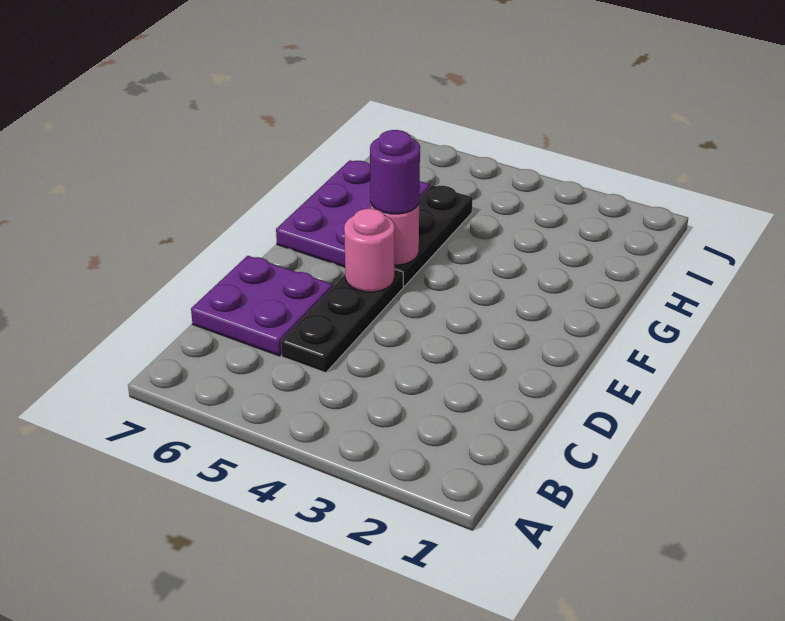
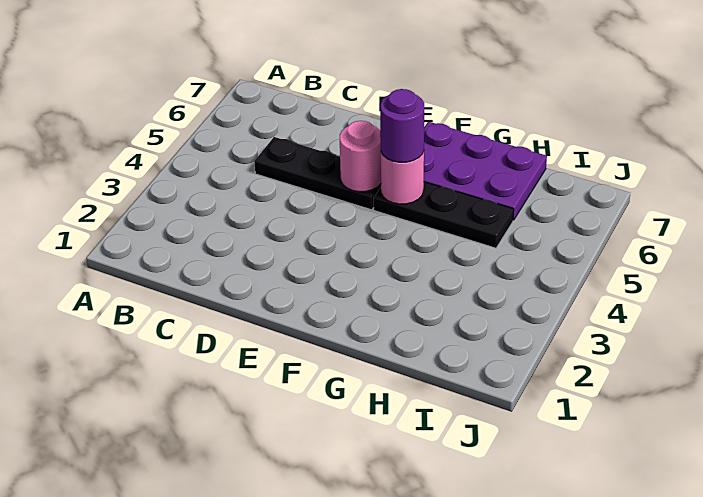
purple 2x2 plate [191,256,333,356] -> none

